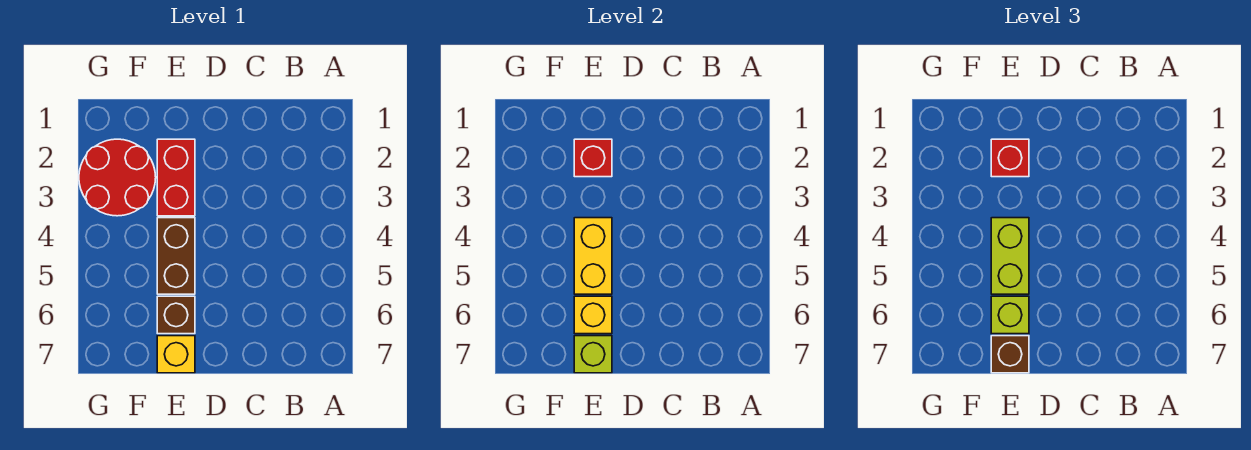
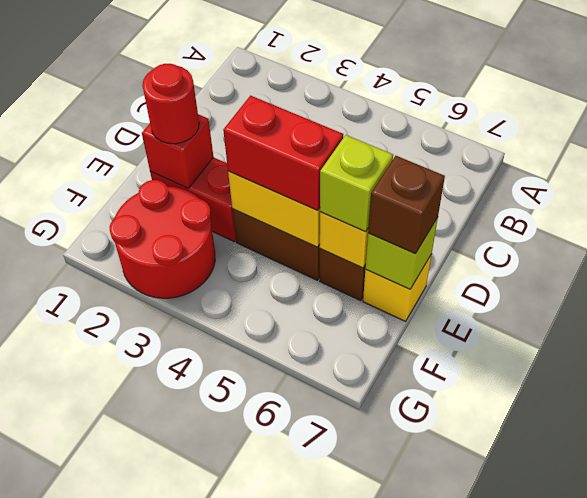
red 1x1 brick [991,139,1029,177] -> red 1x1 round brick [142,64,199,144]
lime 1x2 brick [991,218,1029,294] -> red 1x2 brick [223,95,343,210]

